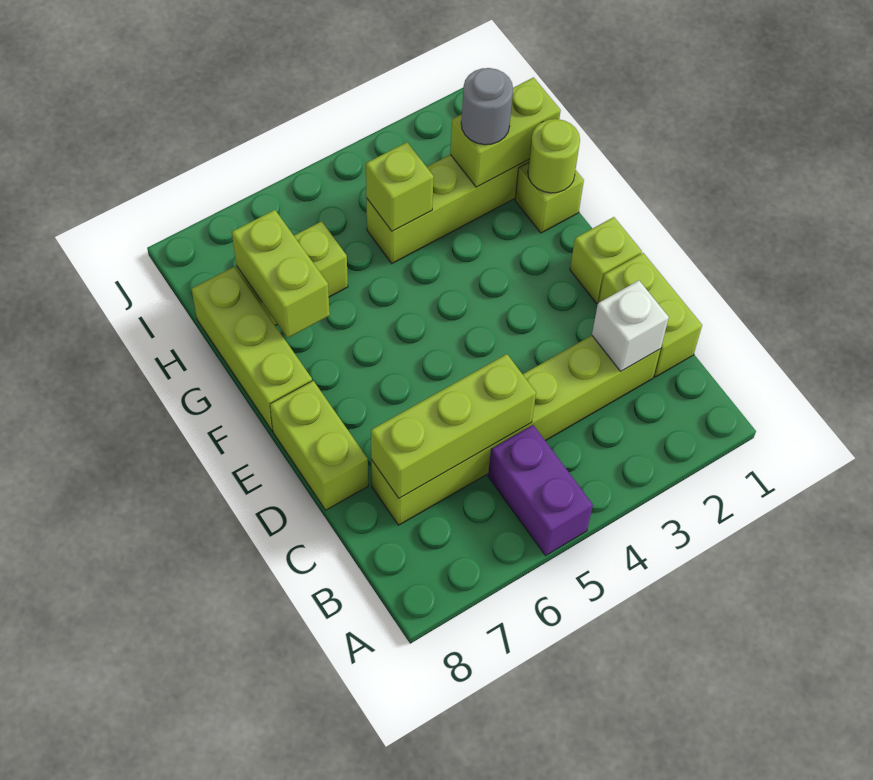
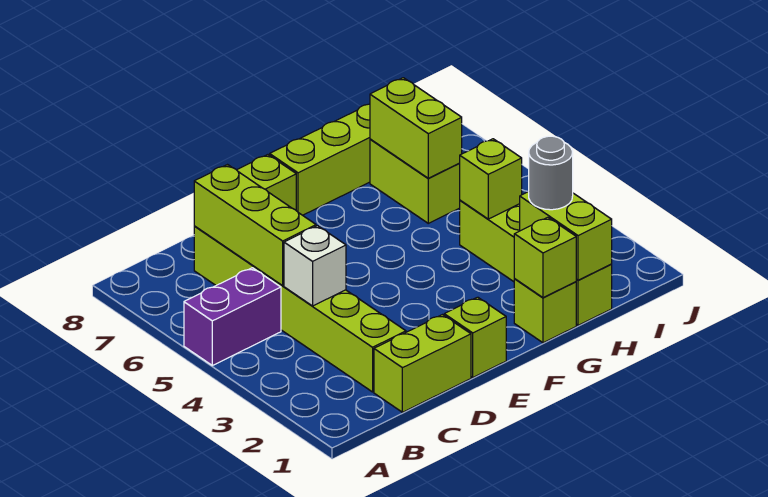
white 1x1 brick [592,281,669,371] -> white 1x1 brick moved to [284,226,346,306]
lime 1x1 round brick [528,119,580,193] -> lime 1x1 brick [514,217,576,298]
lime 1x2 brick [232,210,330,338] -> lime 1x2 brick turned to [370,78,462,178]

